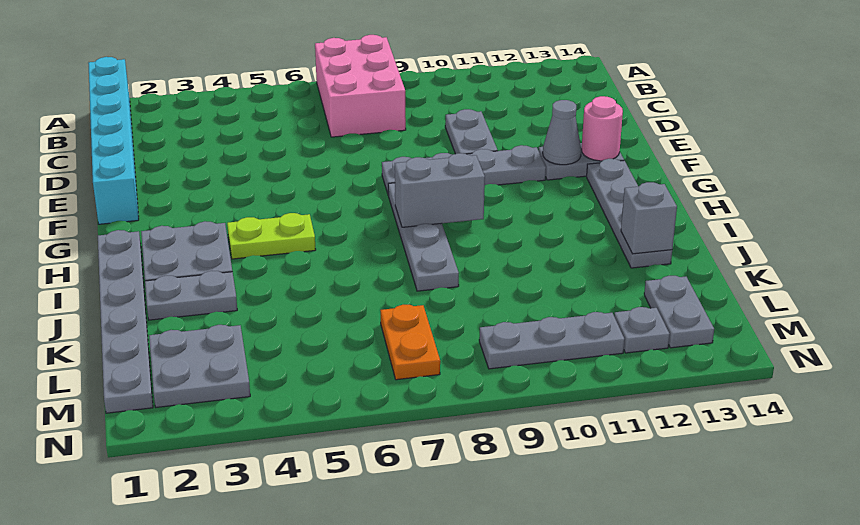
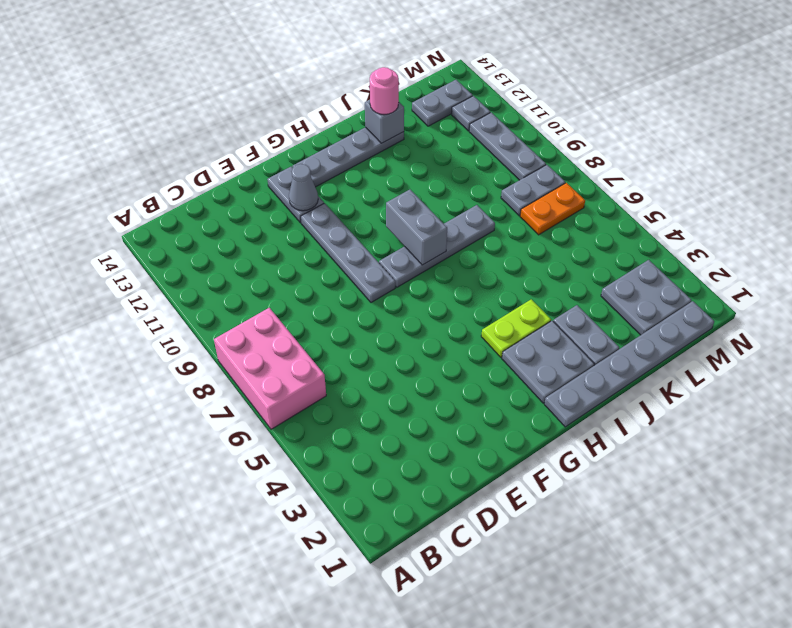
cyan 1x6 brick [88,57,139,224] -> none
pink 2x3 brick [315,35,406,137] -> pink 2x3 brick turned to [214,308,326,429]
grey 1x2 plate [445,109,498,154] -> grey 1x2 plate moved to [501,165,565,216]
pink 1x1 round brick [581,96,623,161] -> pink 1x1 round brick moved to [370,67,399,115]
lime 1x2 plate [227,213,316,259] -> lime 1x2 plate turned to [481,299,551,357]

